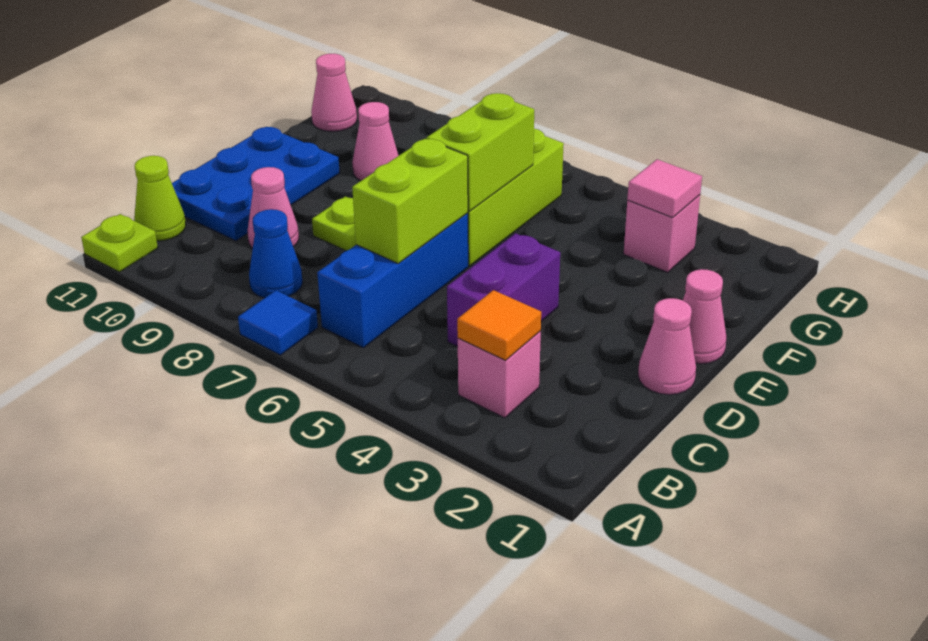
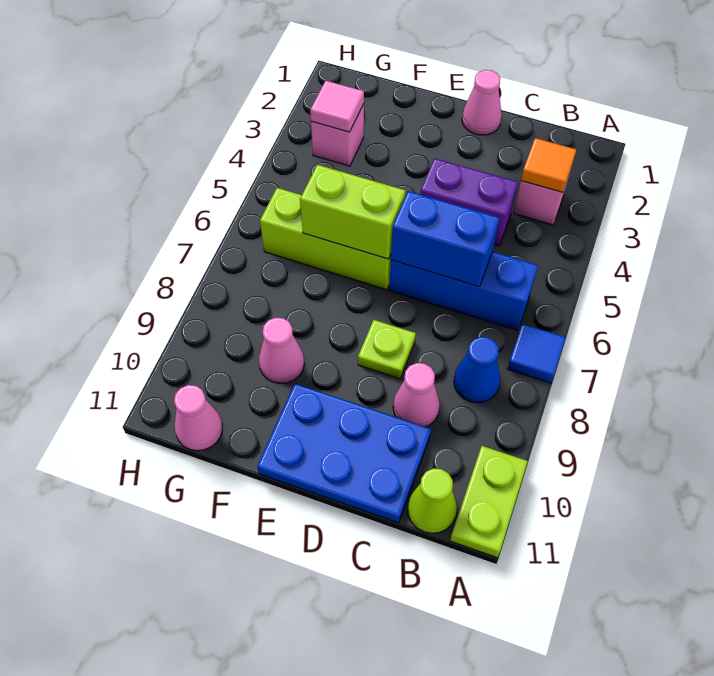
lime 1x1 plate [81,214,158,272] -> lime 1x2 plate [450,446,528,558]
lime 1x2 brick [352,139,468,263] -> blue 1x2 brick [391,191,499,287]
pink 1x1 cone [683,269,726,364] -> none

